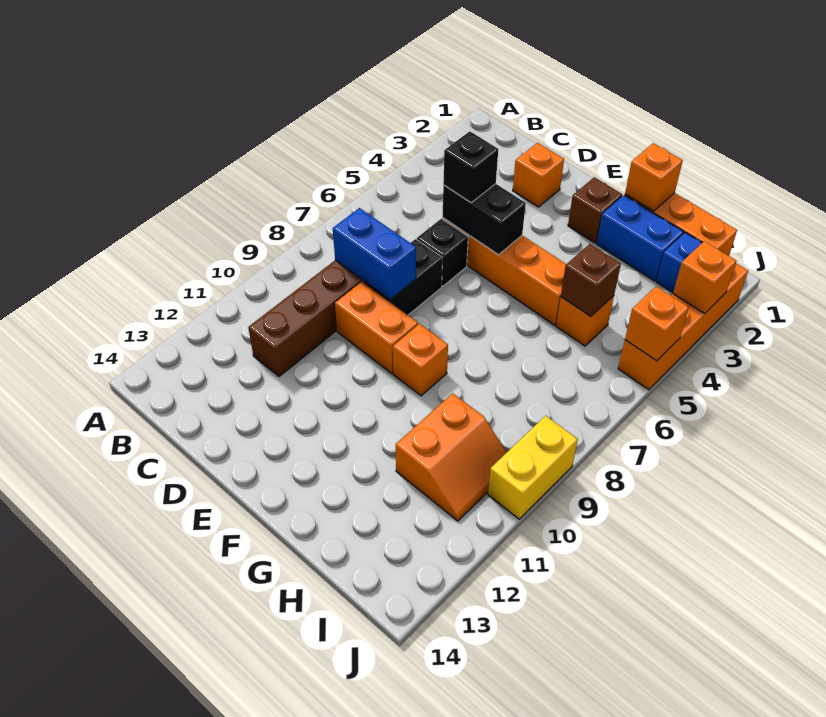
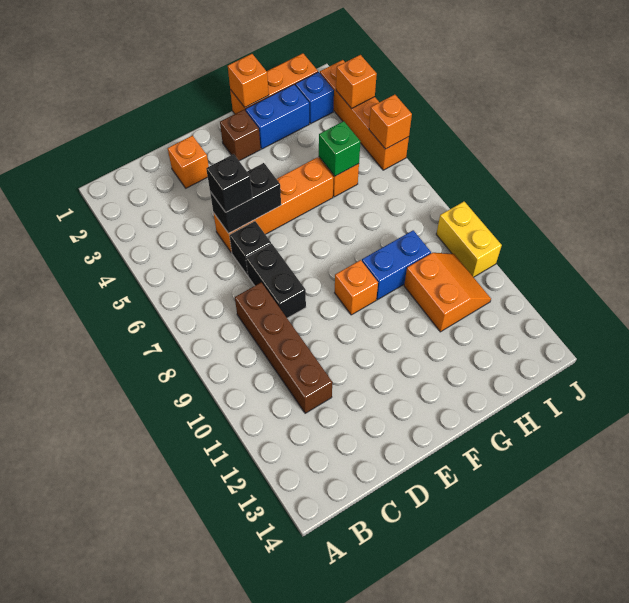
blue 1x2 brick [333,208,416,300] -> blue 1x2 brick moved to [362,230,431,300]
orange 1x2 brick [335,282,418,373] -> none
brown 1x1 brick [561,244,621,317] -> green 1x1 brick [319,121,360,176]

